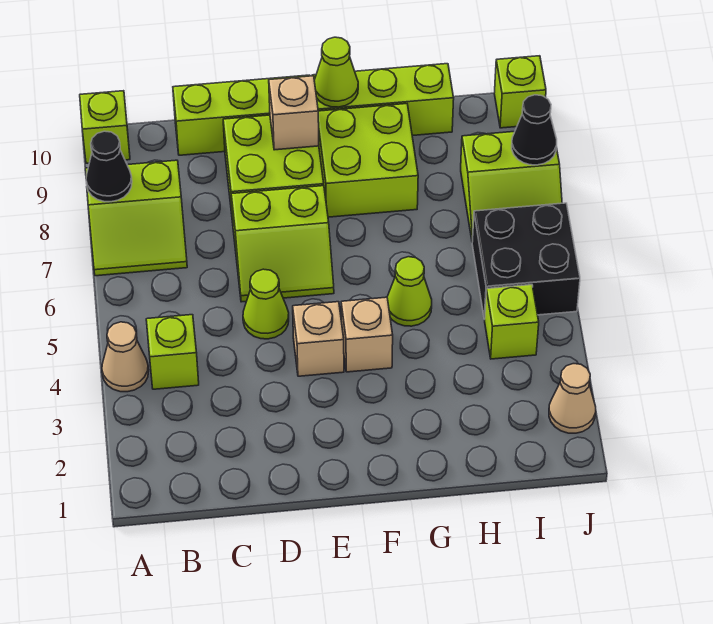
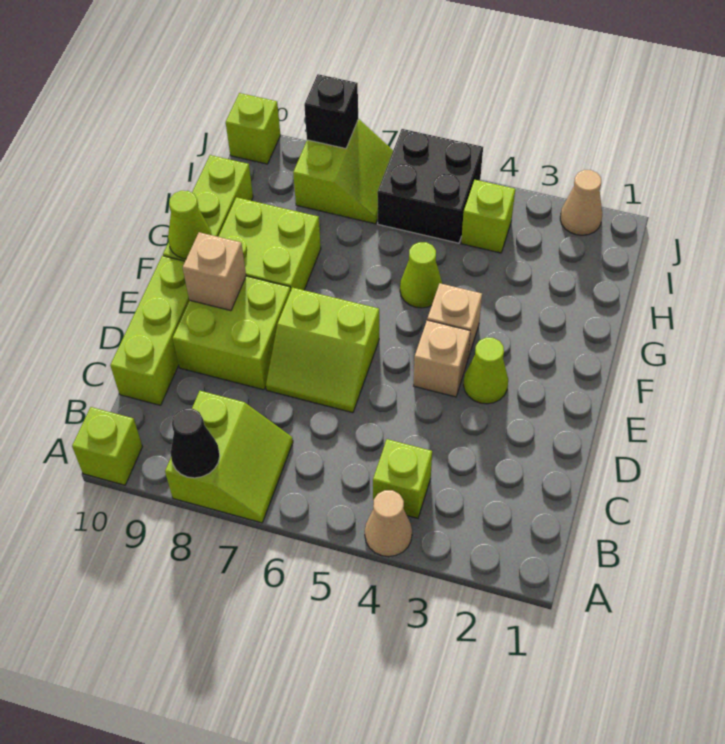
lime 1x1 cone [243,269,289,339] -> lime 1x1 cone moved to [463,338,508,404]
lime 2x2 slope [231,186,334,302] -> lime 2x2 slope turned to [266,288,379,413]
black 1x1 cone [512,95,557,165] -> black 1x1 brick [304,74,358,149]

